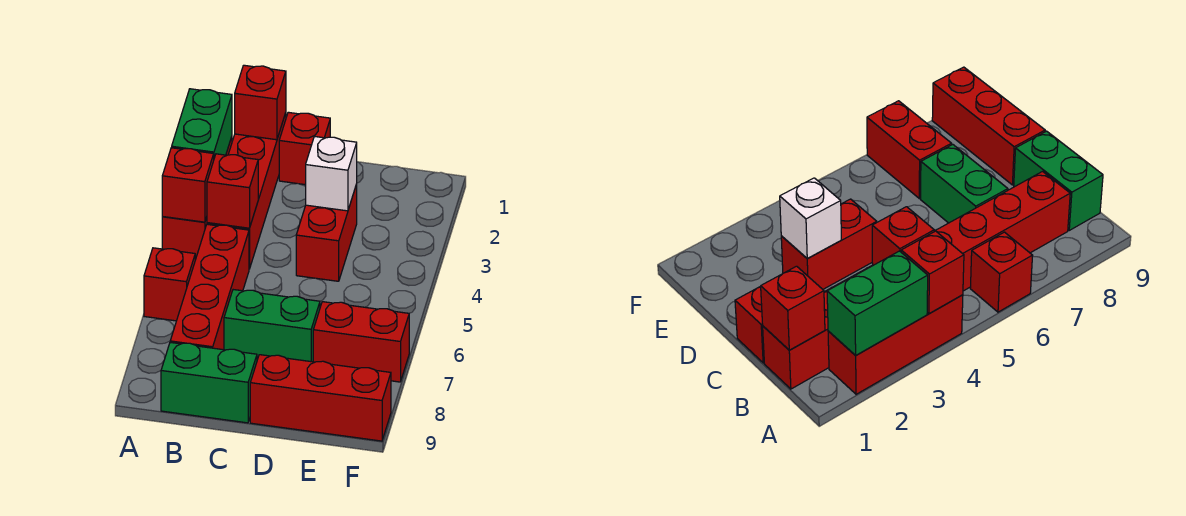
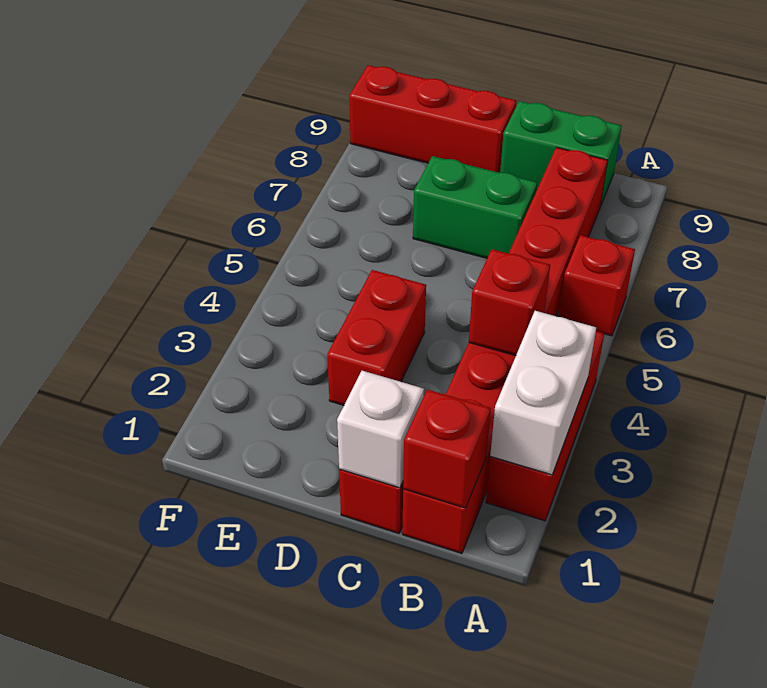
green 1x2 brick [172,89,232,158] -> white 1x2 brick [490,311,596,475]
red 1x1 brick [162,148,214,222] -> none
white 1x1 brick [306,137,357,211] -> white 1x1 brick moved to [337,371,424,488]
red 1x2 brick [313,302,409,382] -> none

